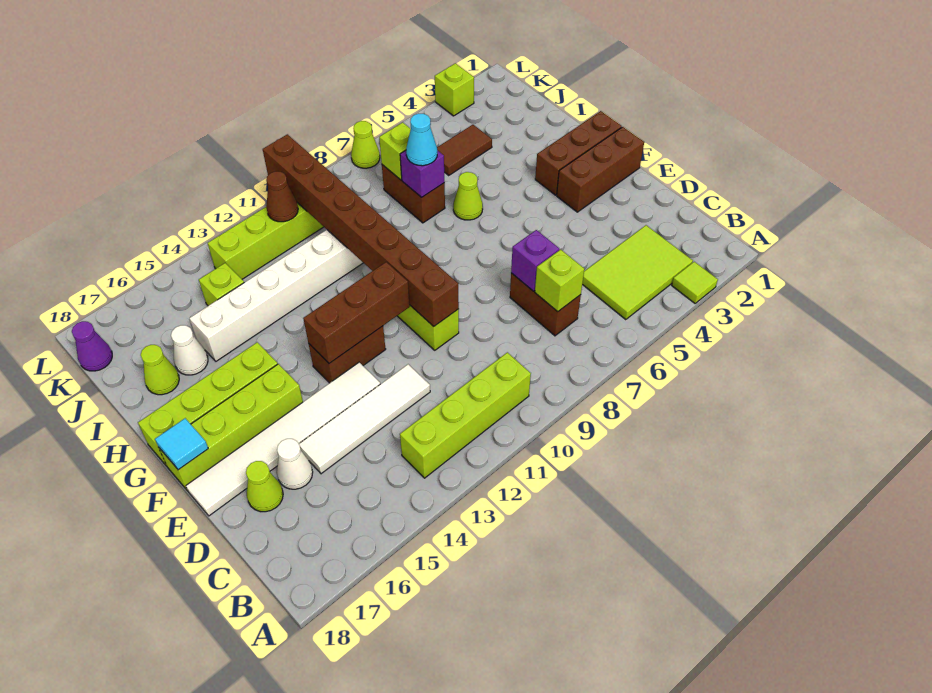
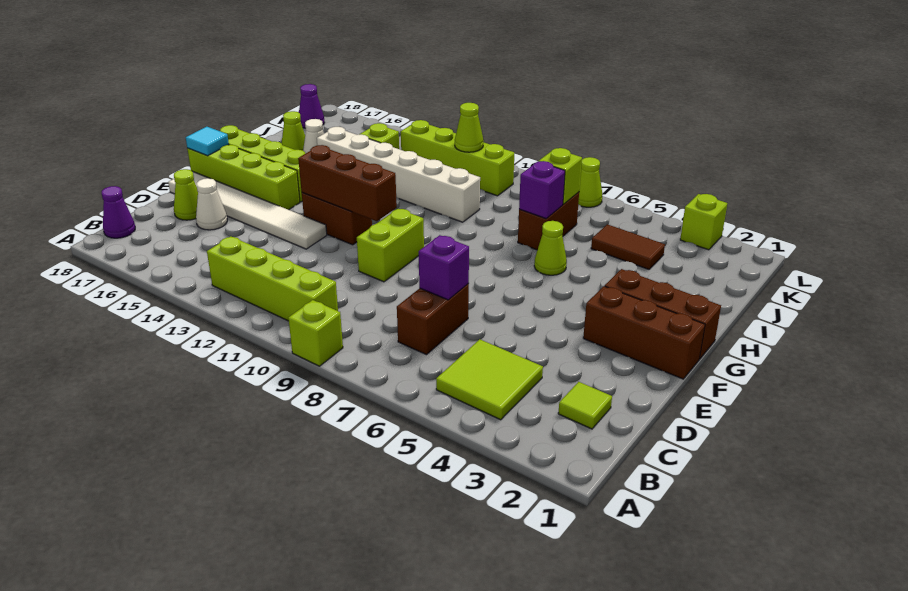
lime 1x1 tile [672,262,718,303] -> lime 1x1 tile moved to [558,382,612,429]
lime 2x3 tile [582,225,693,320] -> lime 2x2 tile [436,339,543,420]
none -> purple 1x1 cone [102,186,135,238]
lime 1x1 brick [535,249,584,312] -> lime 1x1 brick moved to [288,300,343,366]
white 1x4 tile [299,364,430,474] -> none
brown 1x8 brick [263,134,459,326] -> none
cyan 1x1 cone [406,114,437,166] -> none
brown 1x1 cone [266,171,298,222] -> lime 1x1 cone [455,103,484,152]

